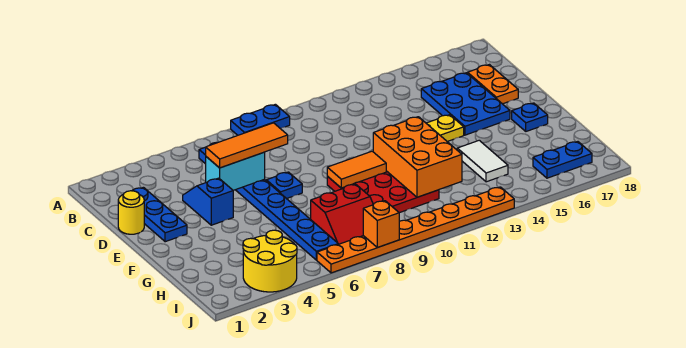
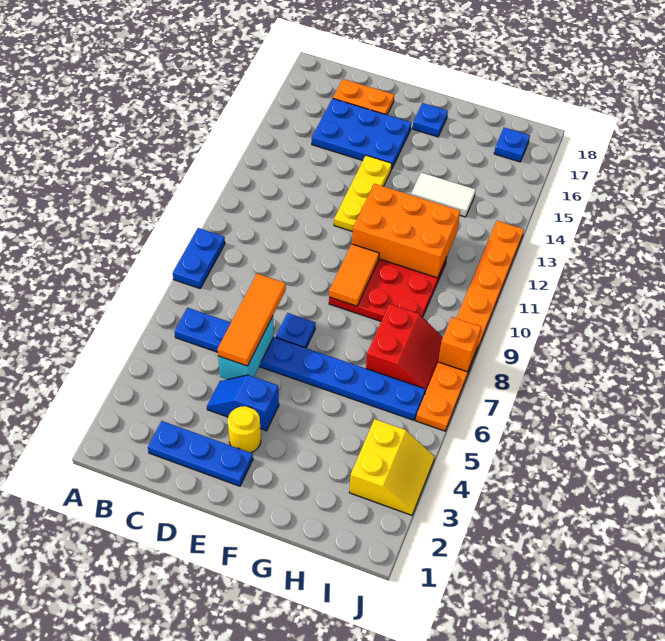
yellow 1x1 round brick [118,191,144,234] -> yellow 1x1 round brick moved to [228,406,261,453]
yellow 2x2 round brick [243,230,297,292] -> yellow 2x2 slope [349,419,435,515]
blue 1x2 plate [533,142,592,178] -> blue 1x1 plate [494,128,530,162]

